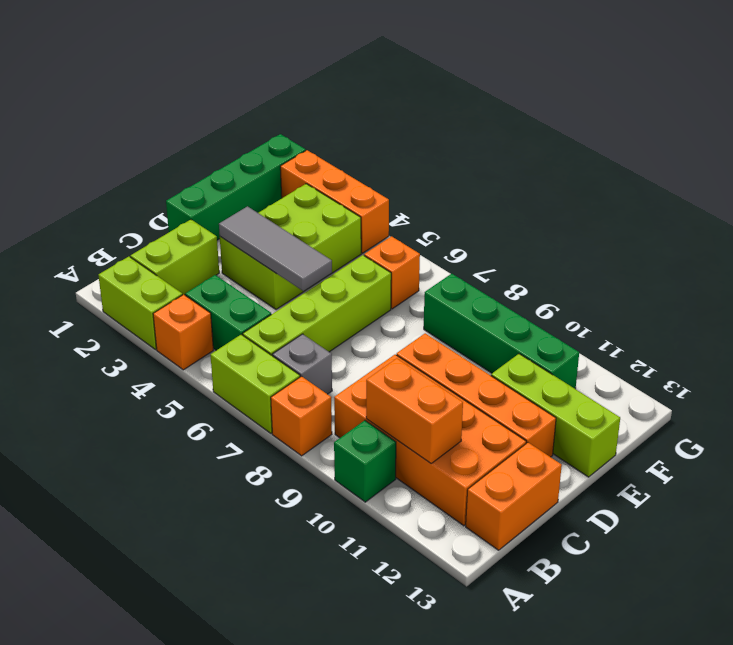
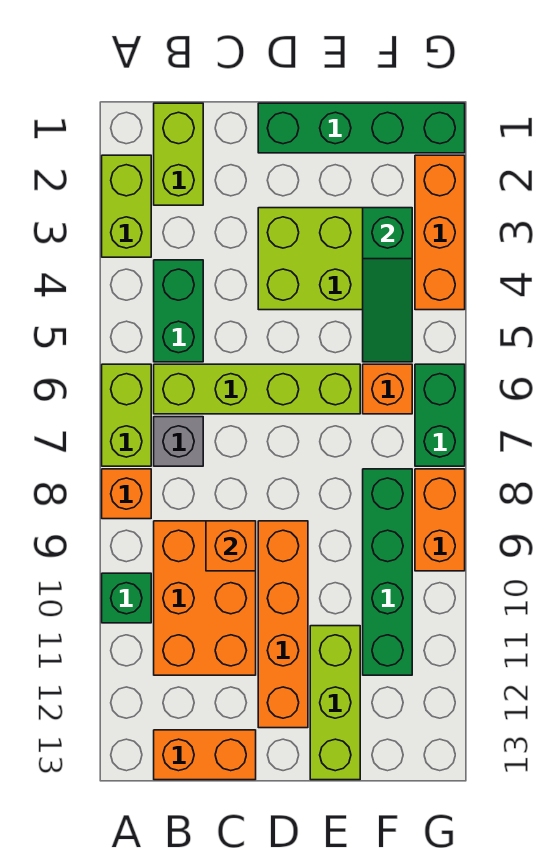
orange 1x1 brick [153,295,213,370] -> orange 1x1 brick moved to [206,521,256,571]
lime 1x2 brick [131,220,219,295] -> lime 1x2 brick turned to [154,103,203,205]
orange 2x4 brick [334,355,526,526] -> orange 2x3 brick [154,521,256,675]
orange 1x2 brick [366,358,463,463] -> orange 1x2 brick moved to [415,469,465,571]
grey 1x3 tile [219,206,332,291] -> none
none -> green 1x3 slope [363,208,412,362]
none -> green 1x2 brick [415,364,465,466]

